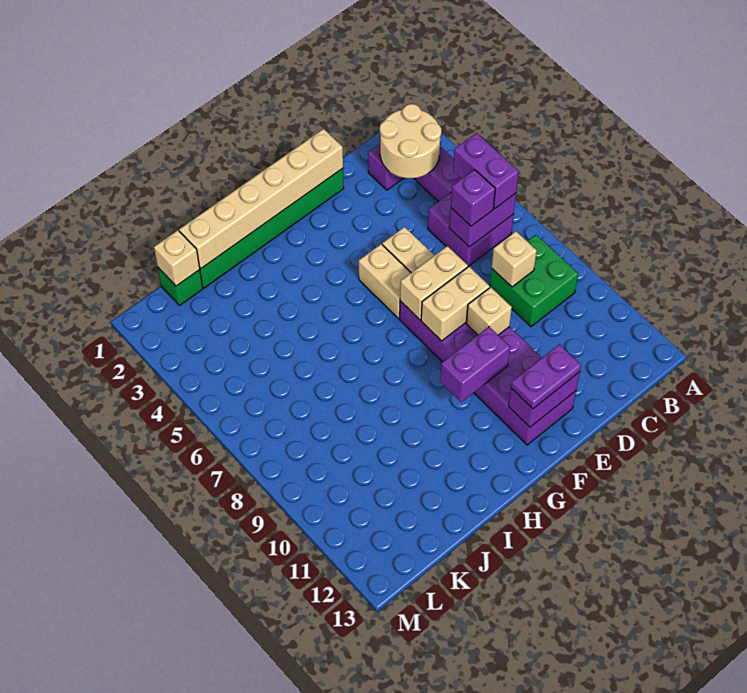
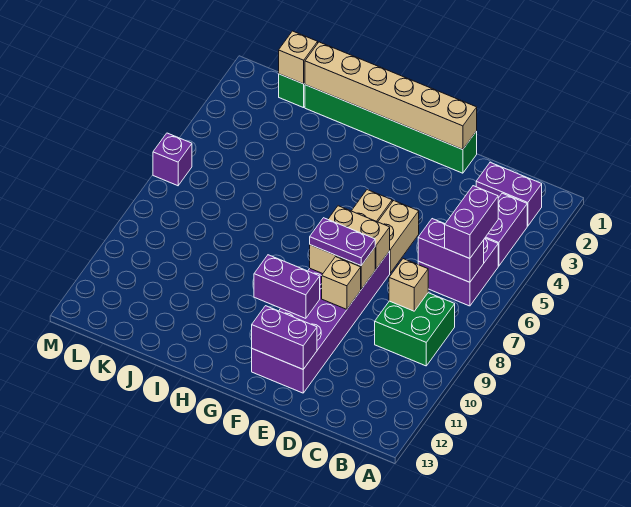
tan 2x2 round brick [380,104,441,178] -> none
purple 1x1 brick [451,170,495,226] -> purple 1x1 brick moved to [153,133,192,186]
purple 1x2 plate [511,344,581,409] -> purple 1x2 plate moved to [310,218,375,266]

